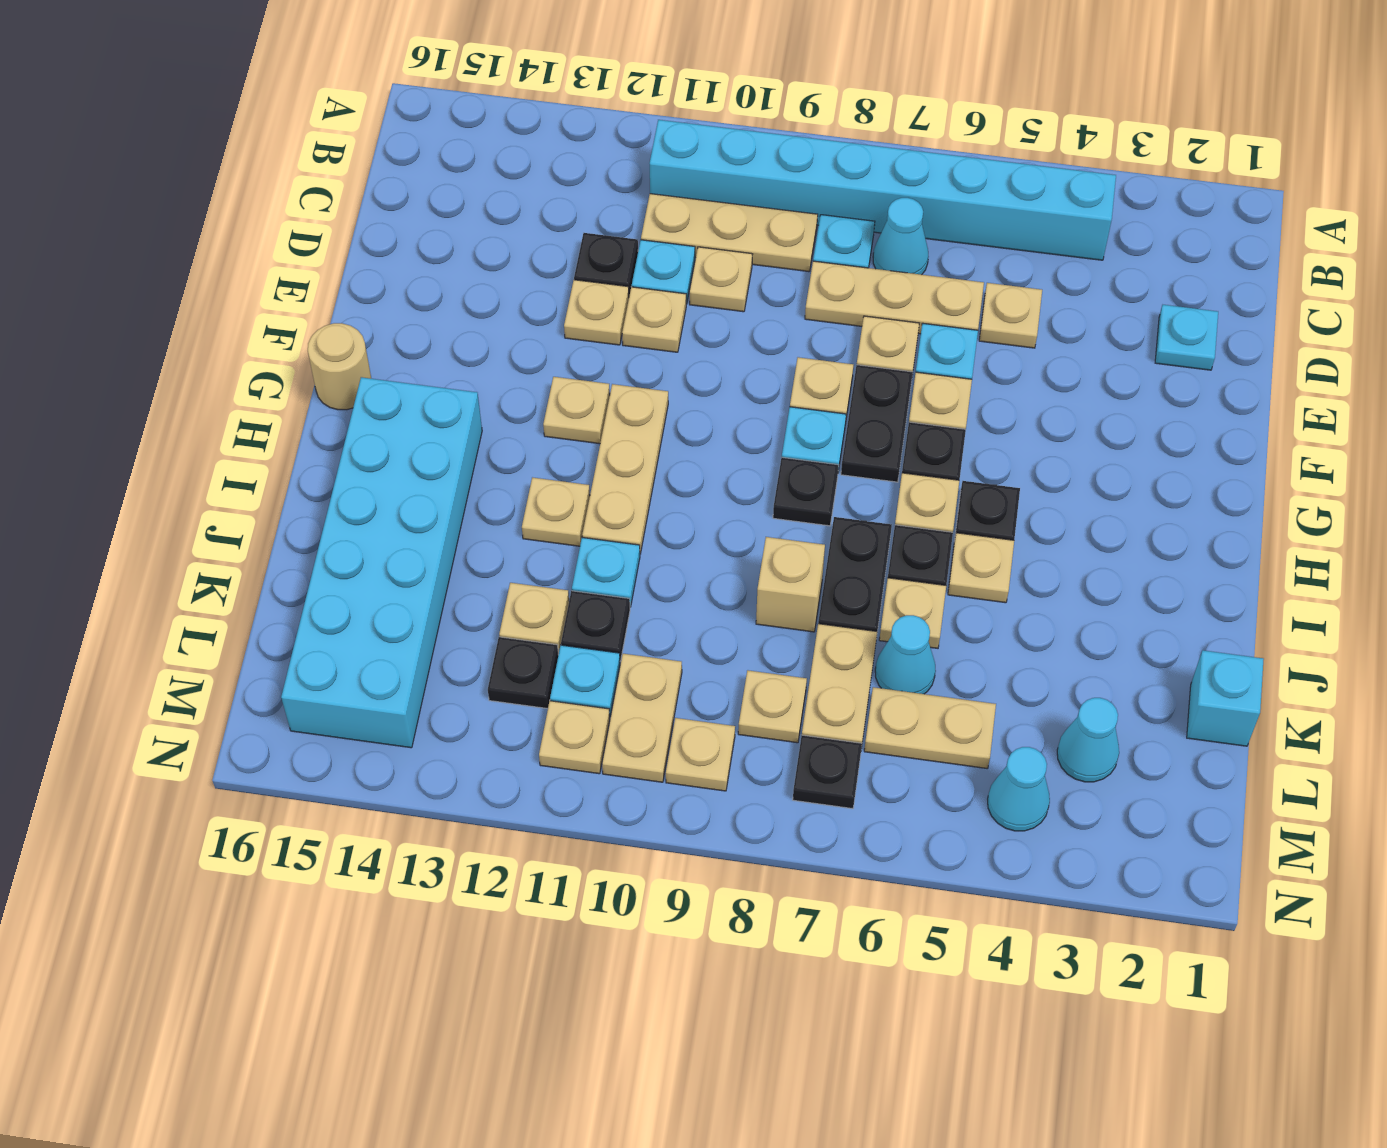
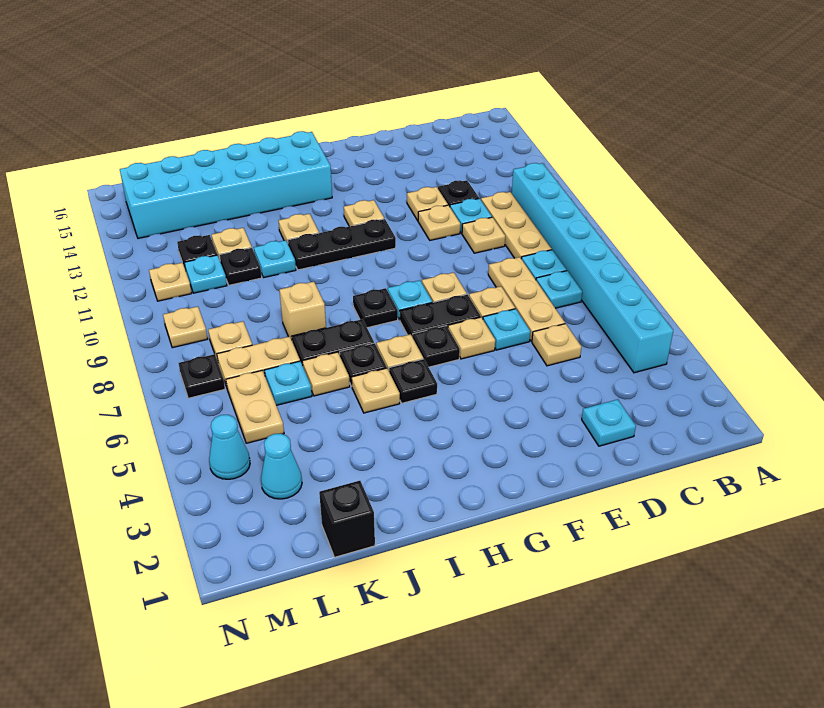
cyan 1x1 cone [873,198,928,275] -> cyan 1x1 plate [536,271,582,308]
tan 1x3 plate [582,384,668,554] -> black 1x3 plate [288,219,396,270]
tan 1x1 round brick [308,323,371,410] -> none
cyan 1x1 brick [1187,650,1264,746] -> black 1x1 brick [319,481,375,557]
cyan 1x1 cone [875,615,936,694] -> cyan 1x1 plate [265,361,312,405]
tan 1x2 plate [602,654,682,782] -> none

